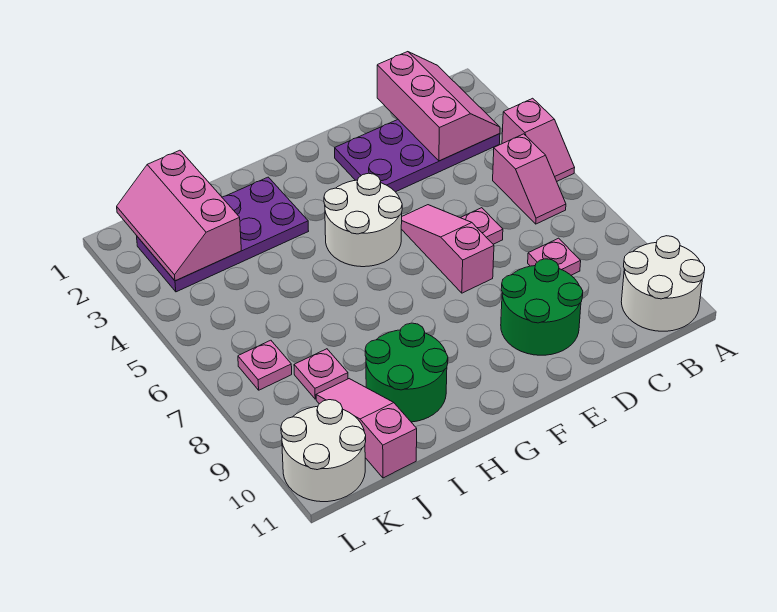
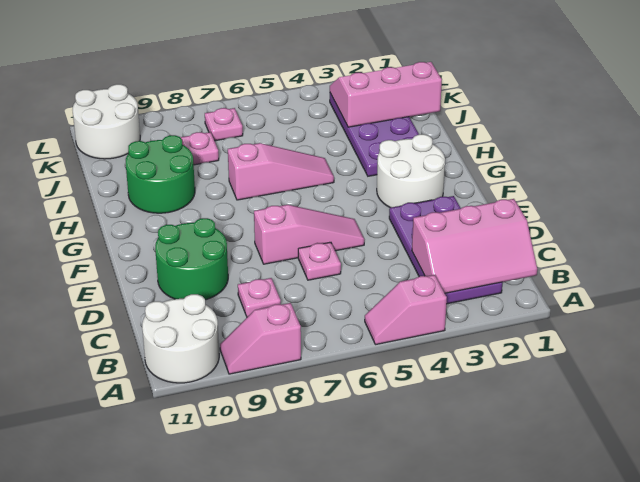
pink 1x2 slope [493,134,566,224] -> pink 1x2 slope moved to [220,303,301,374]
white 2x2 round brick [324,173,402,267] -> white 2x2 round brick moved to [377,134,445,208]
pink 1x3 slope [316,379,417,478] -> pink 1x3 slope moved to [228,143,334,200]

